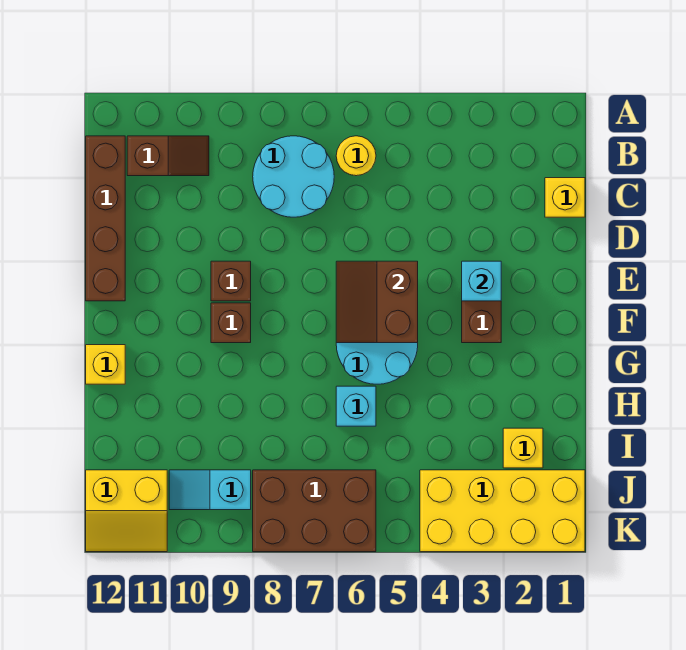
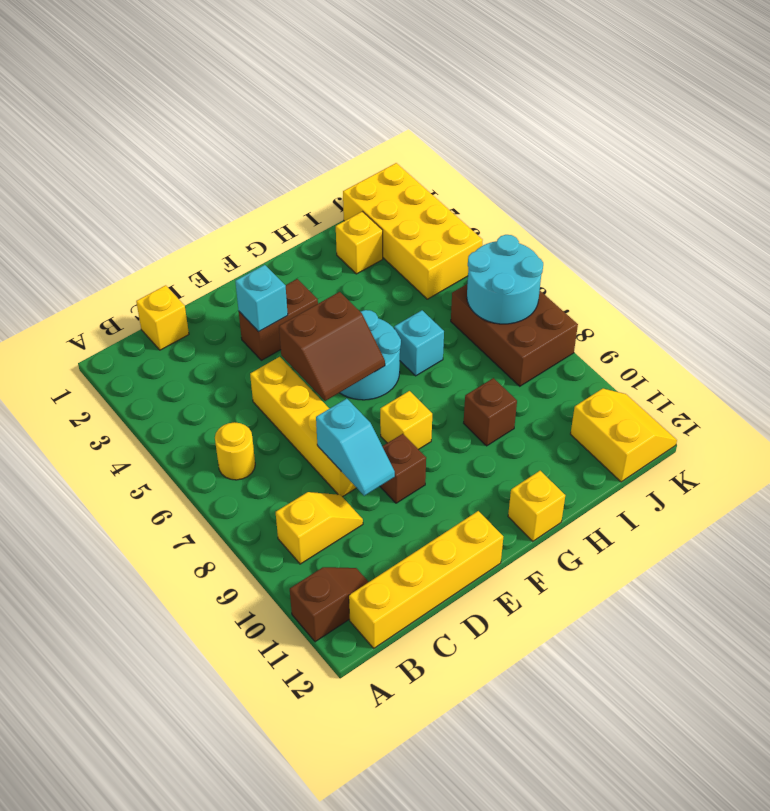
cyan 2x2 round brick [253,136,334,217] -> cyan 2x2 round brick moved to [467,235,543,324]
none -> yellow 1x2 slope [276,492,363,564]
brown 1x2 slope [127,136,209,176] -> brown 1x2 slope turned to [290,567,368,642]
brown 1x4 brick [86,136,125,301] -> yellow 1x4 brick [349,511,503,648]
none -> yellow 1x4 brick [250,357,356,497]
none -> yellow 1x1 brick [380,391,432,450]
brown 1x1 brick [211,303,251,343] -> brown 1x1 brick moved to [464,378,517,446]
cyan 1x2 slope [169,470,251,510] -> cyan 1x2 slope moved to [316,399,395,496]

